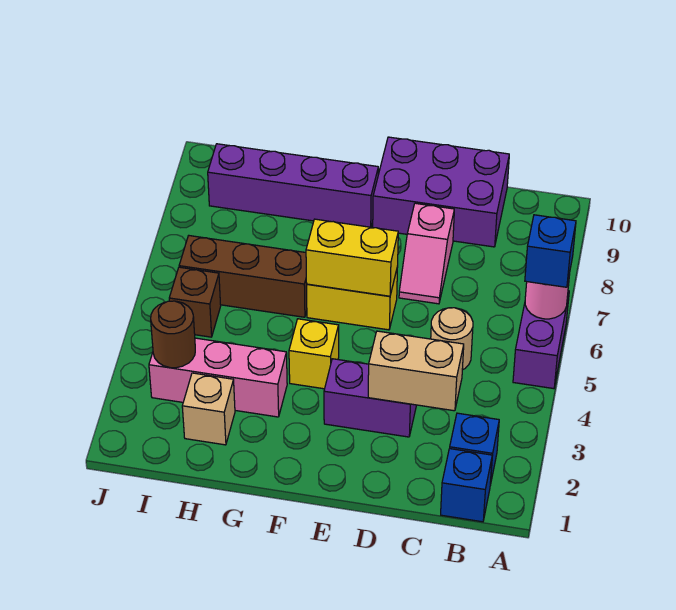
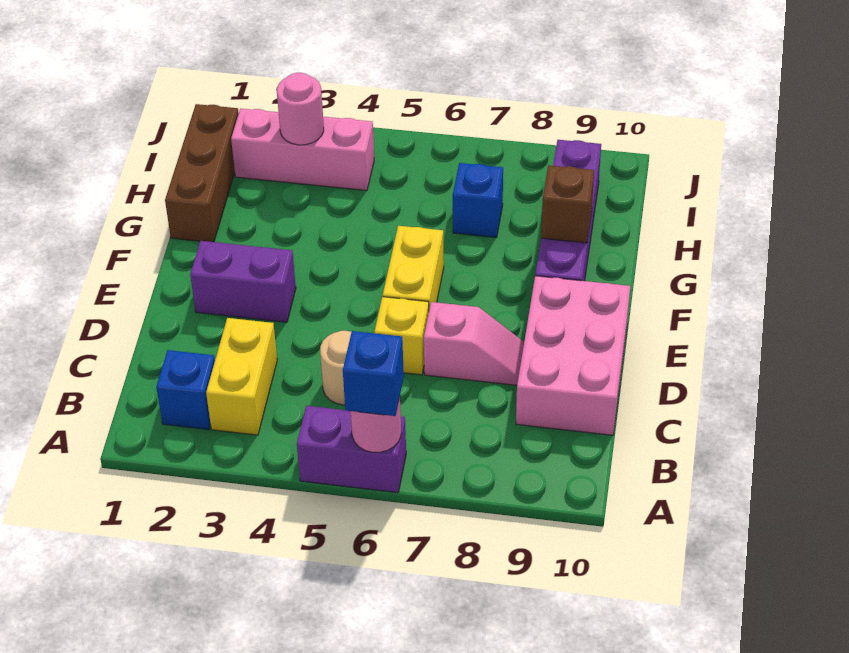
blue 1x1 brick [441,449,492,522] -> blue 1x1 brick moved to [453,163,503,238]
tan 1x2 brick [368,331,464,411] -> none
purple 2x3 brick [373,137,509,247] -> pink 2x3 brick [516,276,630,435]
purple 1x2 brick [324,359,416,437] -> purple 1x2 brick turned to [190,241,296,322]
pink 1x2 slope [399,203,454,304] -> pink 1x2 slope turned to [424,302,524,385]
yellow 1x2 brick [306,219,398,296] -> yellow 1x2 brick moved to [206,318,277,435]
yellow 1x1 brick [289,319,339,389] -> yellow 1x1 brick moved to [374,297,429,375]
pink 1x3 brick [149,338,287,417] -> pink 1x3 brick turned to [231,109,374,191]
brown 1x3 brick [179,236,307,317] -> brown 1x3 brick moved to [165,104,239,242]
tan 1x1 brick [182,373,235,445] -> none
brown 1x1 round brick [151,301,195,368] -> pink 1x1 round brick [277,73,324,145]
brown 1x1 brick [169,267,221,337] -> brown 1x1 brick moved to [541,165,594,243]

